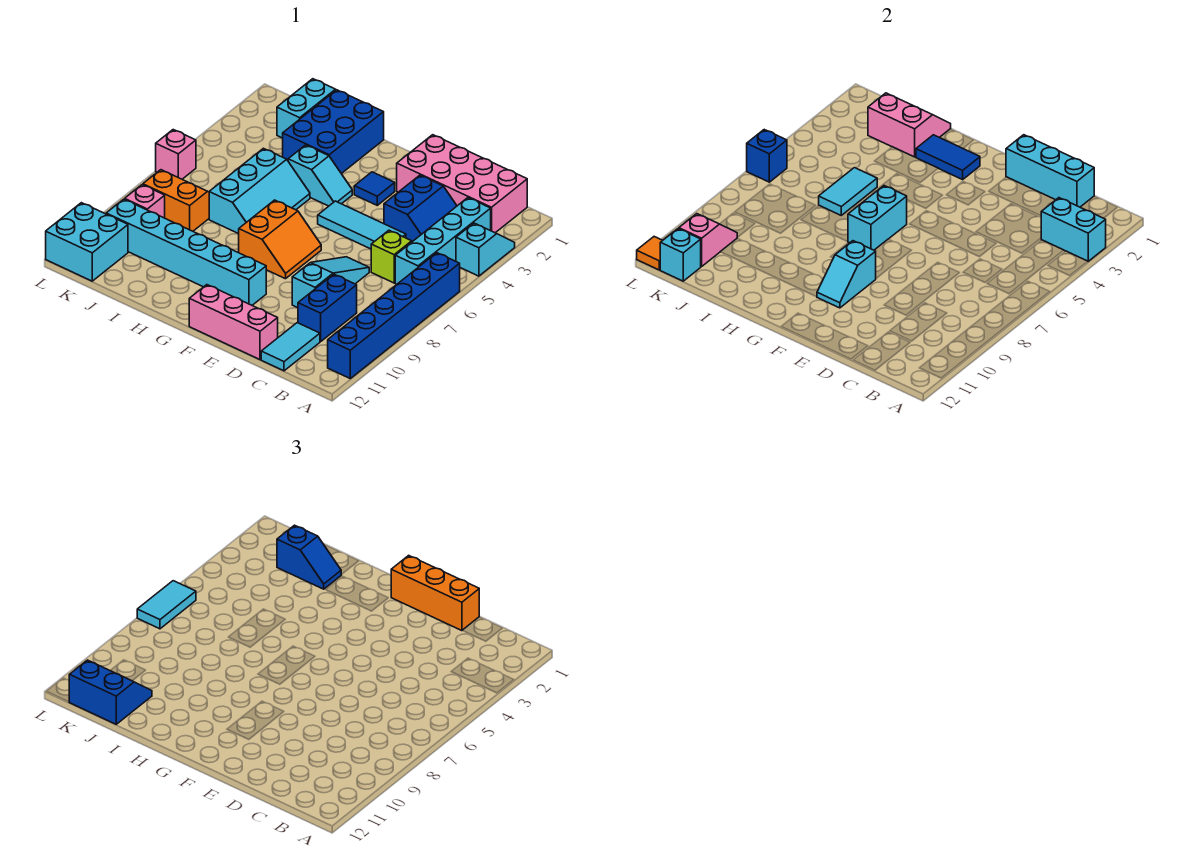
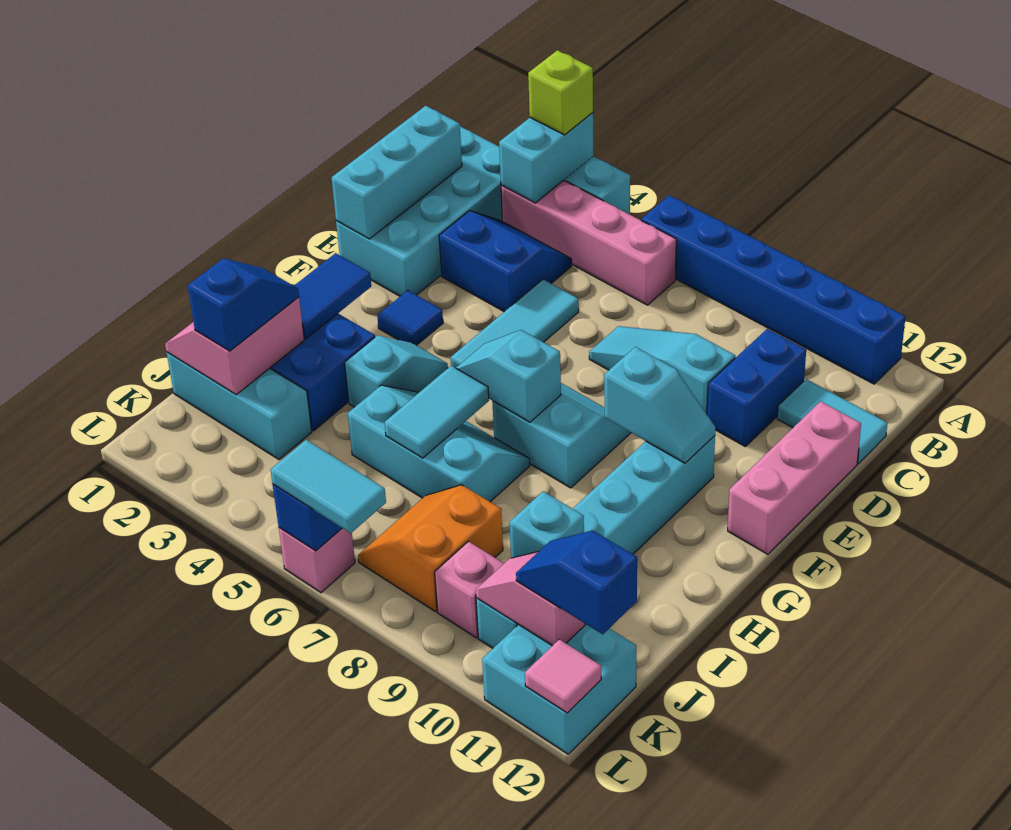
pink 2x4 brick [397,135,527,233] -> cyan 2x4 brick [336,126,502,296]
cyan 1x4 brick [395,198,491,284] -> pink 1x4 brick [501,180,676,305]
lime 1x1 brick [371,230,412,283] -> lime 1x1 brick moved to [528,50,593,135]
blue 1x2 brick [298,274,357,341] -> blue 1x2 brick turned to [707,329,806,446]
orange 1x3 brick [391,555,479,631] -> none
orange 2x2 slope [239,200,321,279] -> cyan 2x2 slope [492,383,631,488]
cyan 1x2 brick [848,186,907,250] -> cyan 1x2 slope [456,330,561,422]
cyan 1x2 tile [819,168,877,215] -> cyan 1x2 tile turned to [385,366,489,458]
cyan 1x2 brick [277,79,336,138] -> cyan 1x3 brick [167,352,312,459]
blue 2x2 slope [69,660,152,724] -> blue 1x2 slope [516,531,637,634]
cyan 1x1 brick [660,229,701,281] -> cyan 1x1 brick moved to [509,492,584,558]
orange 1x1 tile [637,237,663,270] -> pink 1x1 tile [525,639,601,713]

